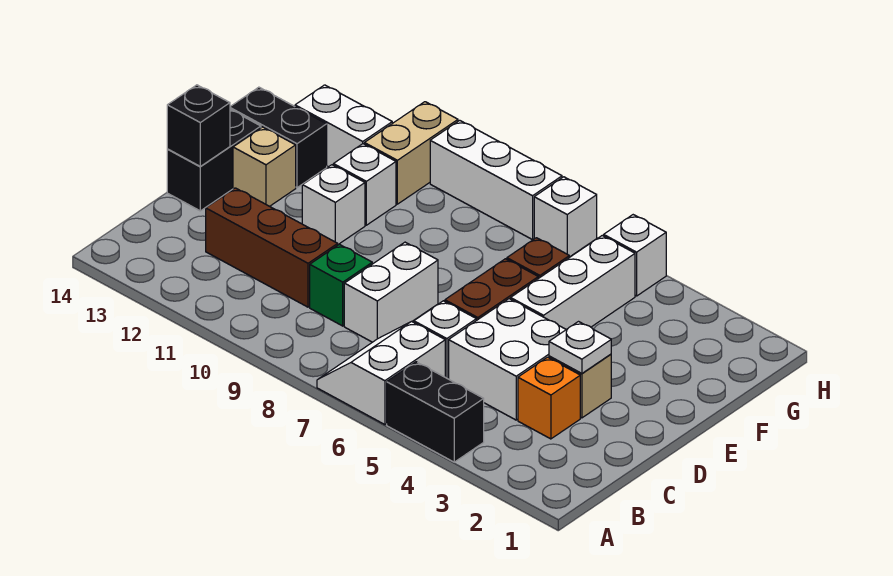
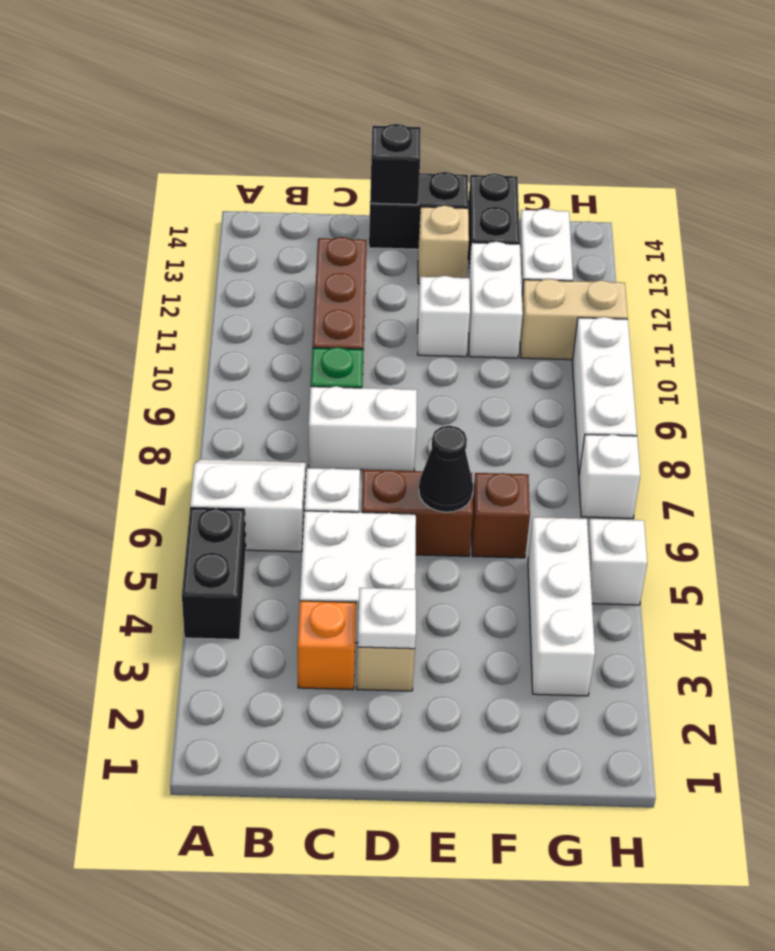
white 1x3 brick [511,236,635,329] -> white 1x3 brick turned to [528,517,595,696]
none -> black 1x1 cone [419,426,473,512]
white 1x1 brick [333,144,396,225] -> white 1x2 brick [469,242,523,358]

